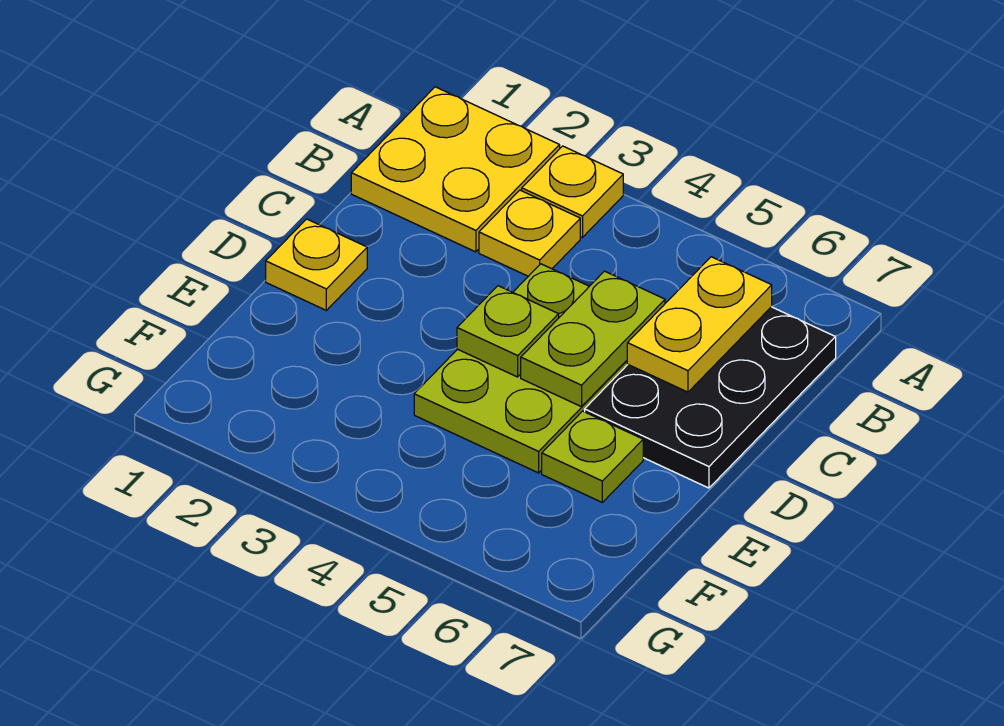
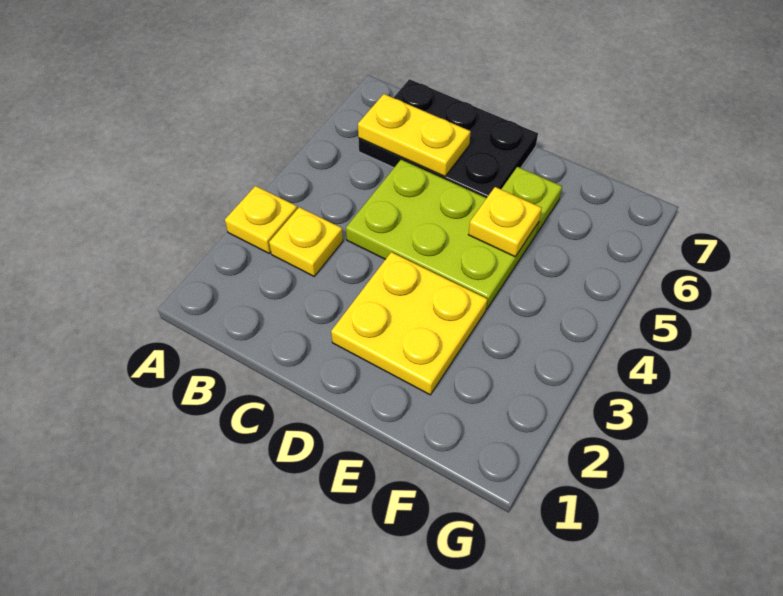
yellow 2x2 plate [351,87,560,252] -> yellow 2x2 plate moved to [331,252,488,395]
lime 1x2 plate [521,271,665,407] -> none
yellow 1x1 plate [266,219,367,310] -> yellow 1x1 plate moved to [468,187,542,257]
lime 1x1 plate [457,286,559,377] -> none

